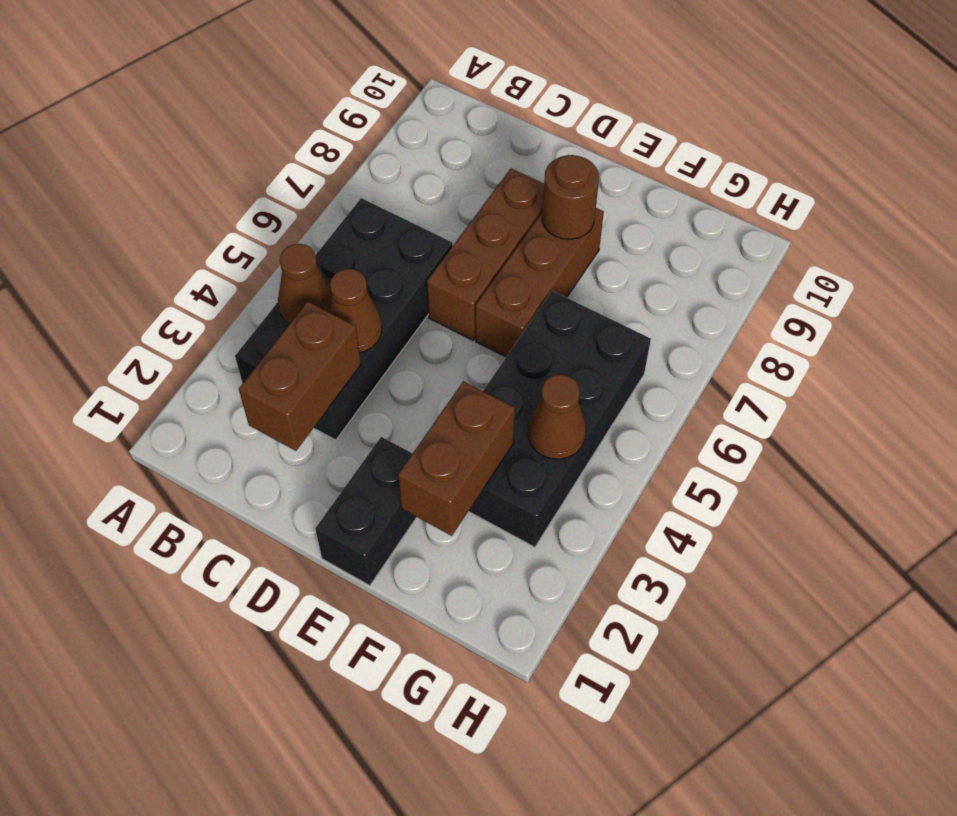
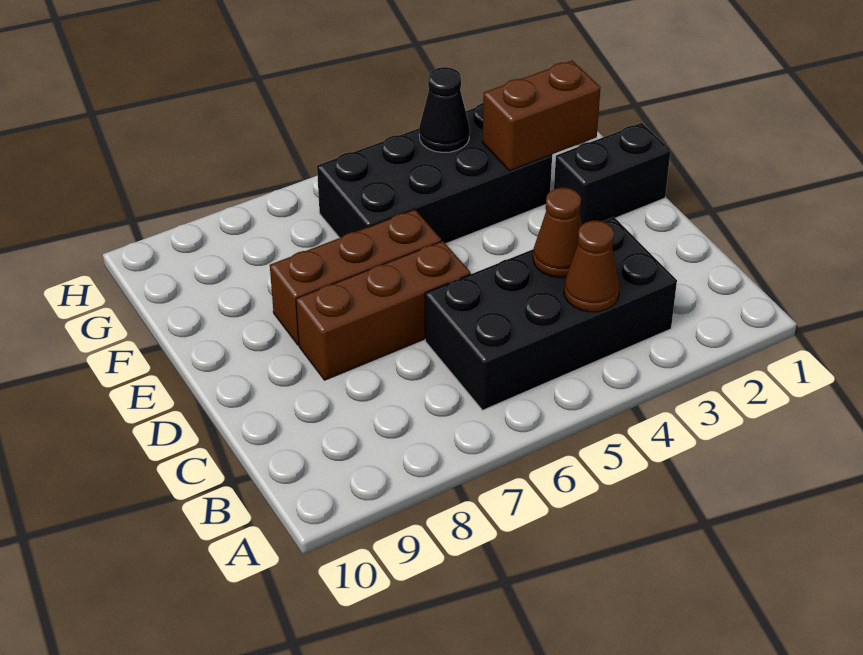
brown 1x2 brick [239,302,361,451] -> none
brown 1x1 round brick [542,155,599,239] -> none
brown 1x1 cone [528,375,586,459] -> black 1x1 cone [419,67,470,152]

